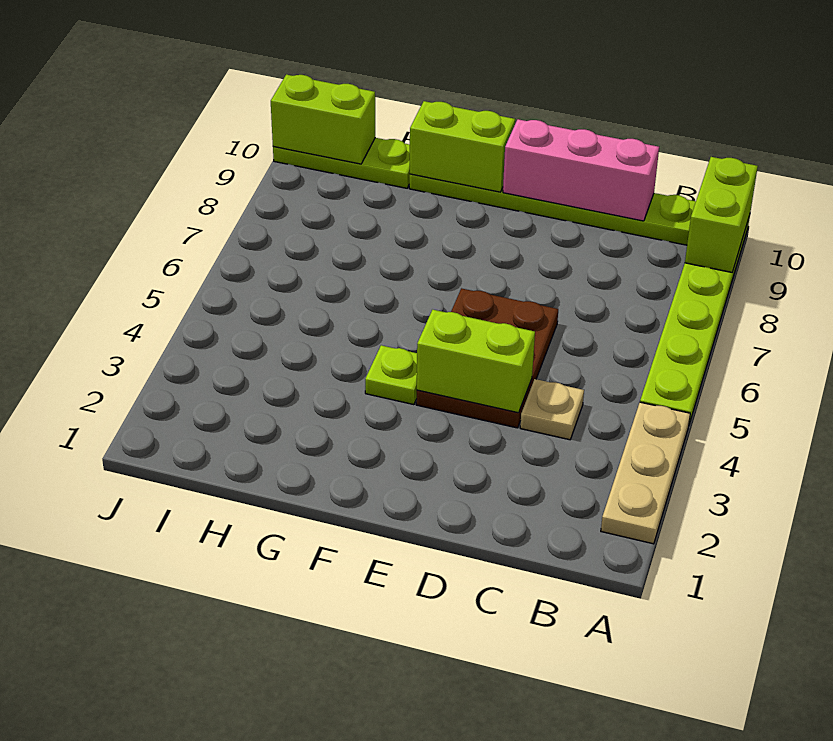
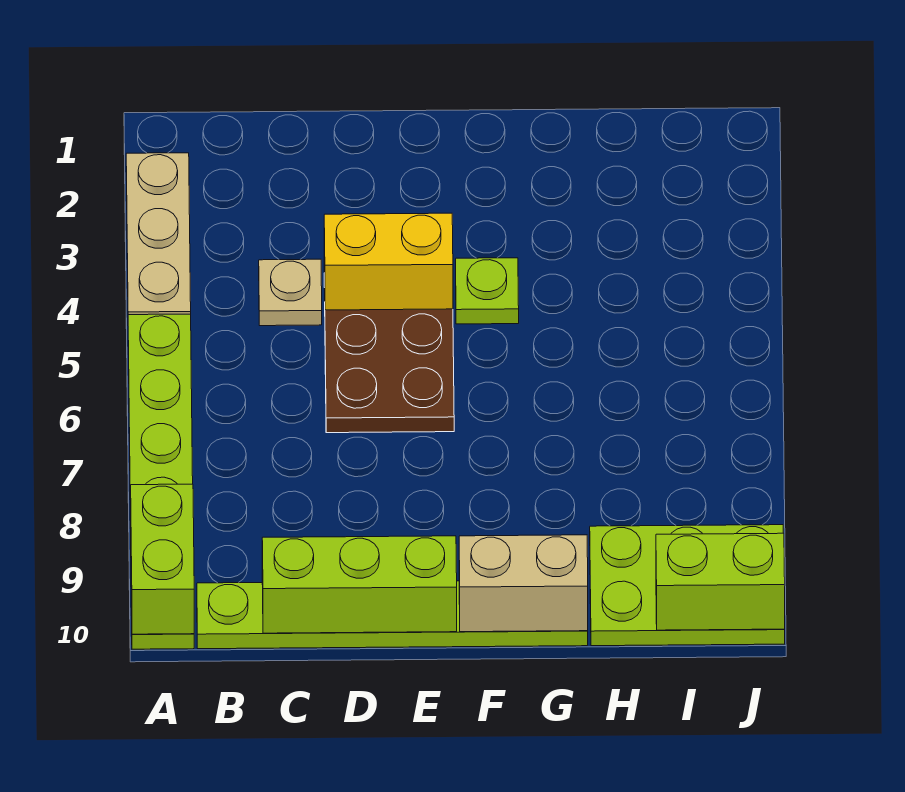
pink 1x3 brick [503,119,659,221] -> lime 1x3 brick [262,536,457,633]
lime 1x2 brick [417,310,535,413] -> yellow 1x2 brick [324,213,453,310]
lime 1x2 brick [410,101,515,192] -> tan 1x2 brick [459,535,588,632]
lime 1x3 plate [273,138,410,188] -> lime 2x3 plate [590,525,785,646]

